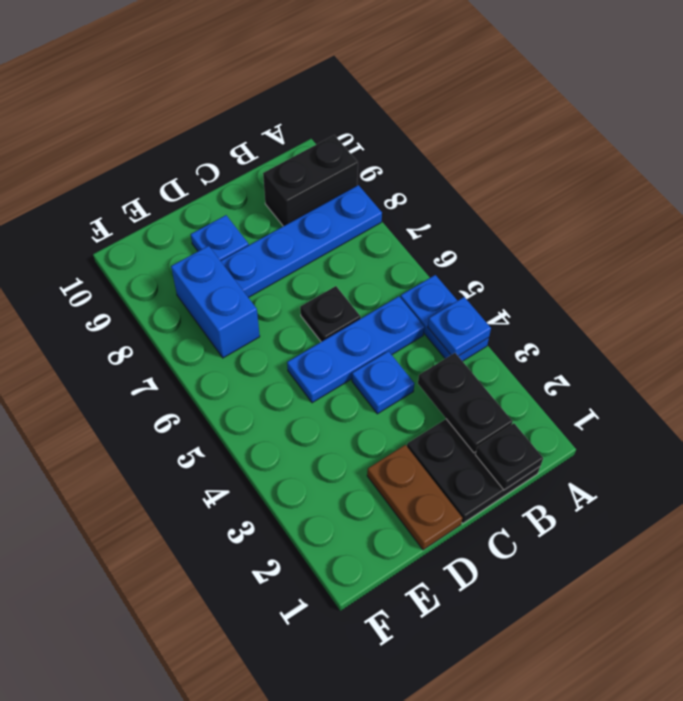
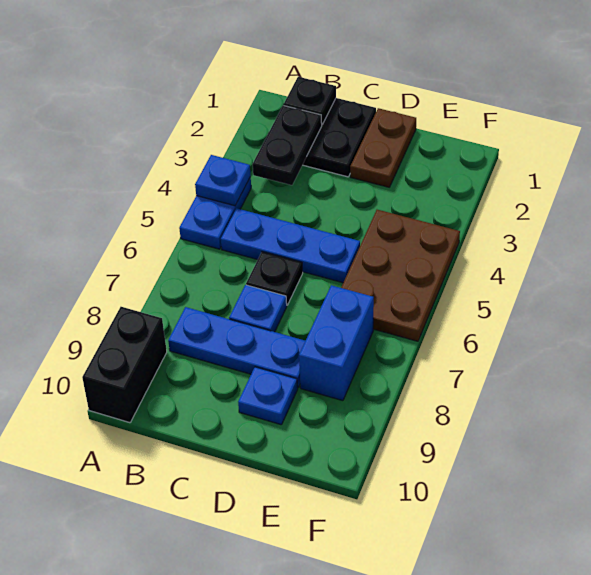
blue 1x4 plate [221,185,382,298] -> blue 1x3 plate [168,307,305,388]
black 1x2 brick [263,135,358,226] -> black 1x2 brick turned to [82,307,167,423]
blue 1x1 plate [352,351,414,414] -> blue 1x1 plate moved to [229,285,287,332]
none -> brown 2x3 plate [341,210,460,341]

